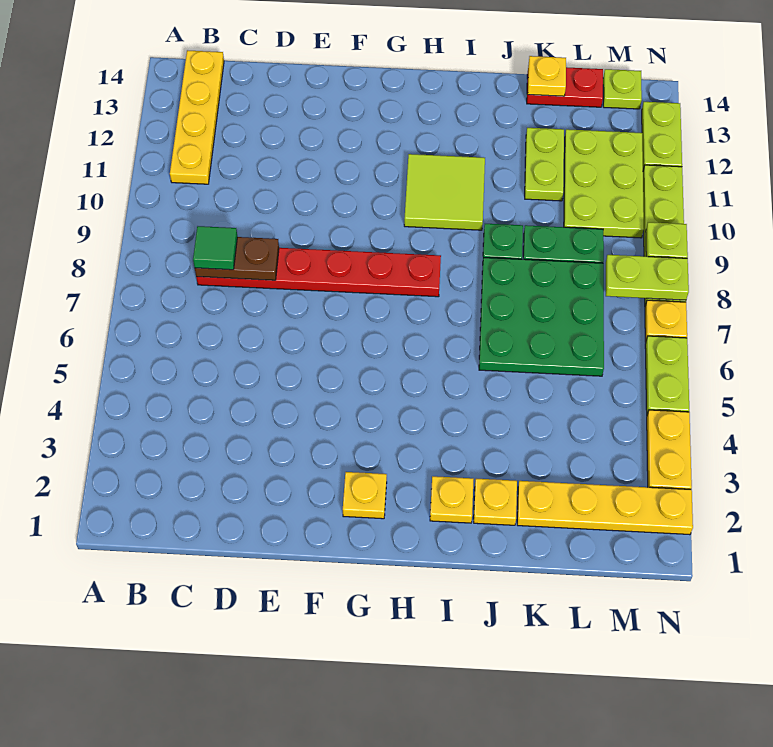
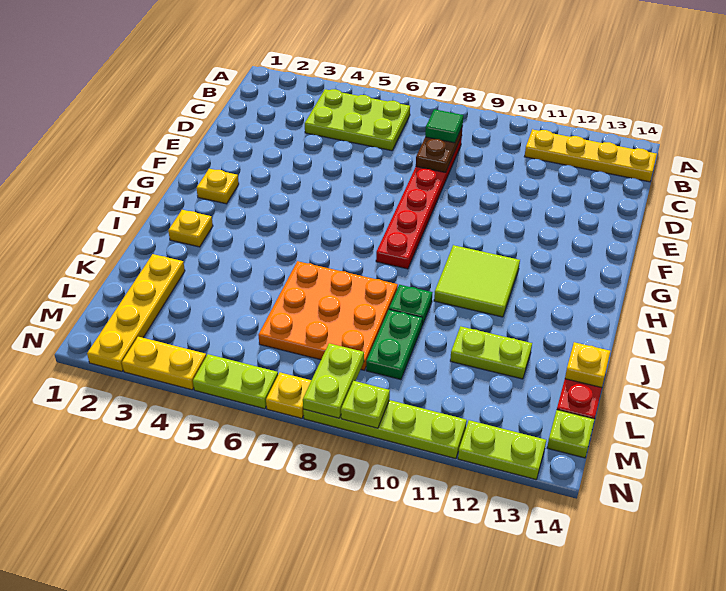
yellow 1x1 plate [474,479,517,525] -> none
green 3x3 plate [479,257,604,376] -> orange 3x3 plate [258,261,398,370]
lime 2x3 plate [564,129,644,238] -> lime 2x3 plate moved to [305,89,410,151]

